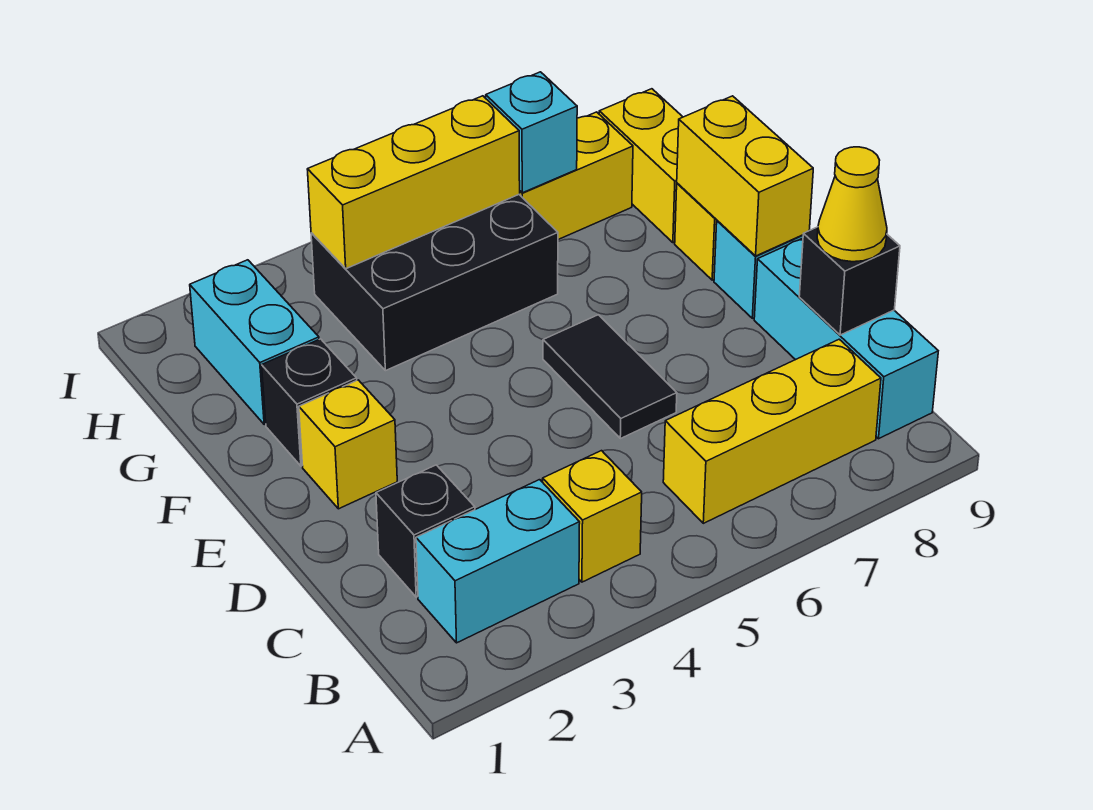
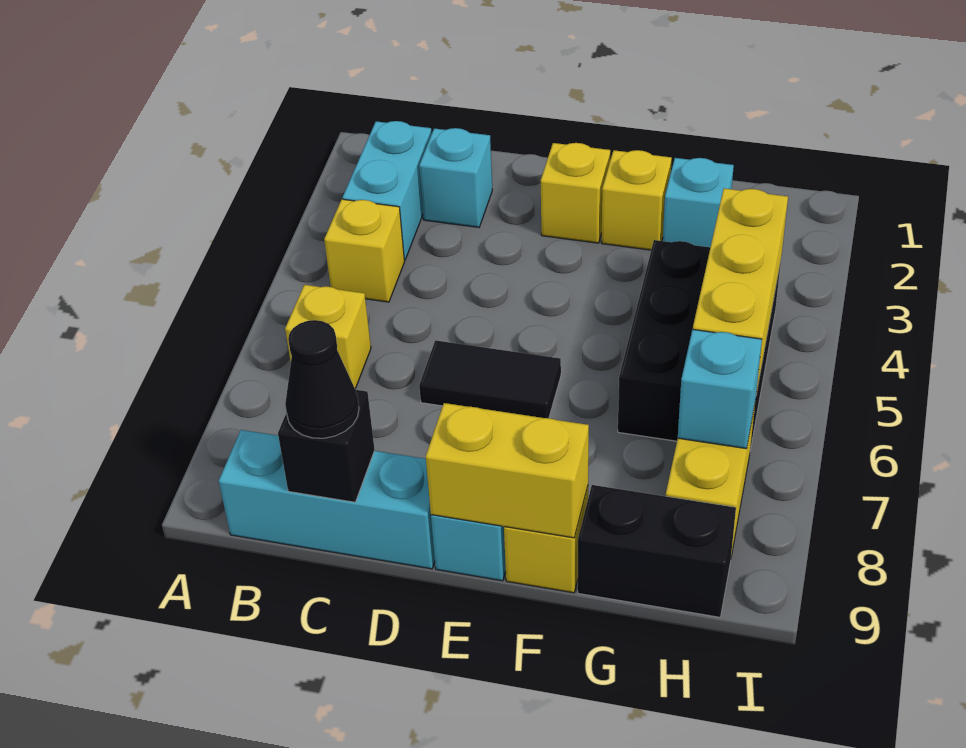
yellow 1x3 brick [663,339,881,523] -> yellow 1x1 brick [285,285,371,389]
black 1x1 brick [376,465,475,597] -> cyan 1x1 brick [419,128,492,227]
yellow 1x1 cone [817,147,887,262] -> black 1x1 cone [285,320,359,438]
black 1x1 brick [262,339,357,466] -> yellow 1x1 brick [602,150,672,250]
cyan 1x2 brick [190,260,319,424] -> cyan 1x1 brick [663,158,734,247]
yellow 1x2 brick [599,89,682,243] -> black 1x2 brick [578,485,736,617]

